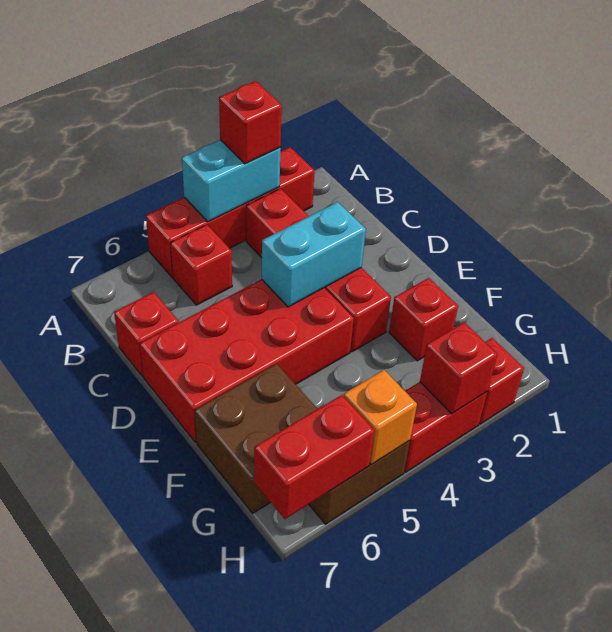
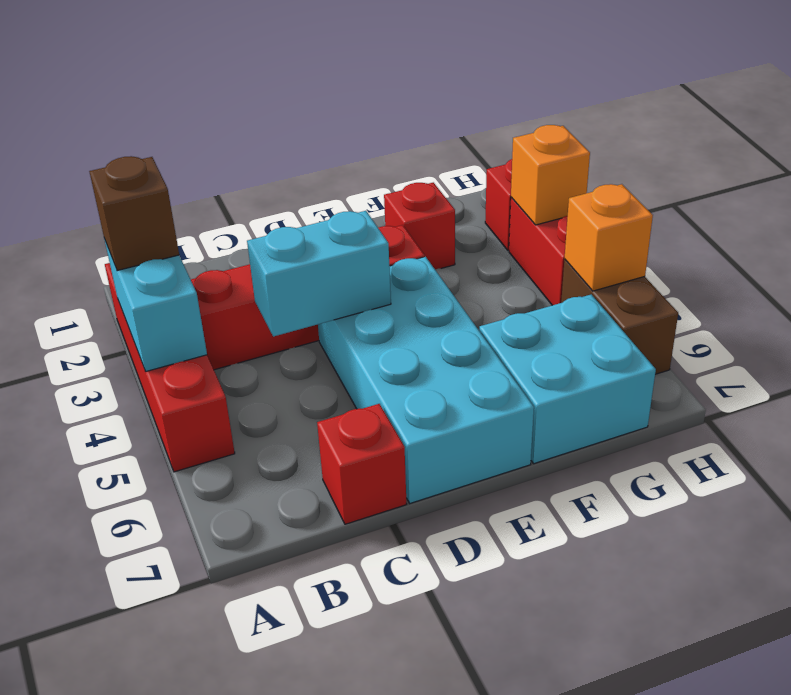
red 1x1 brick [219,81,282,164] -> brown 1x1 brick [89,156,179,271]
red 1x1 brick [170,225,232,305] -> none
cyan 1x2 brick [262,202,366,307] -> cyan 1x2 brick turned to [247,211,391,337]
red 2x4 brick [140,279,354,442] -> cyan 2x4 brick [318,257,534,503]
brown 2x2 brick [194,364,317,513] -> cyan 2x2 brick [479,294,656,464]
red 1x1 brick [420,322,497,414] -> orange 1x1 brick [511,125,590,225]
red 1x2 brick [254,395,374,519] -> none

